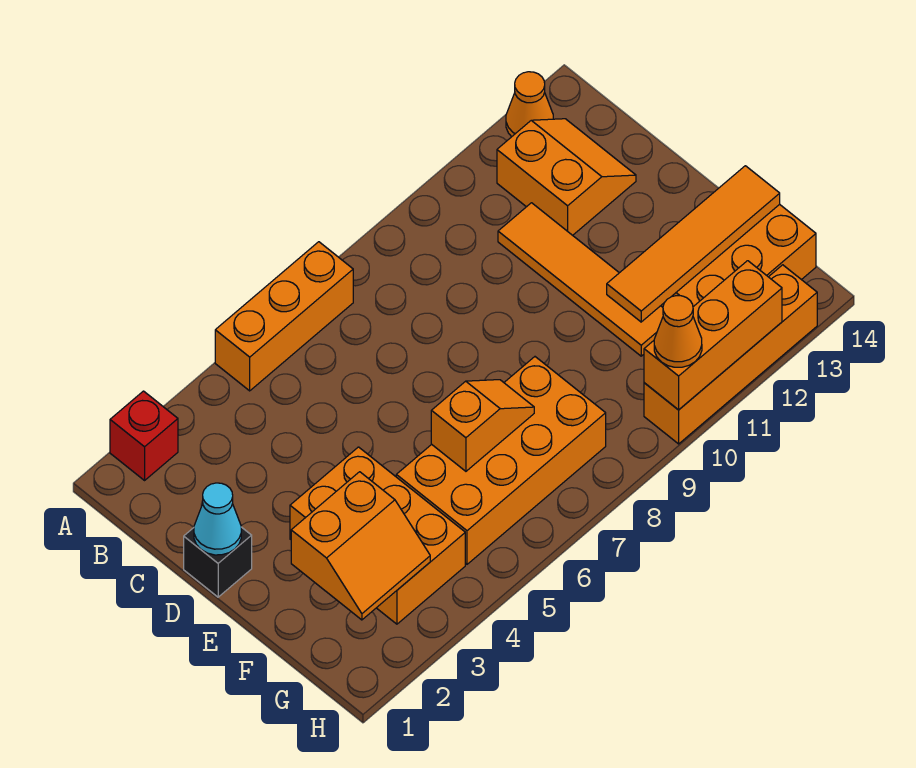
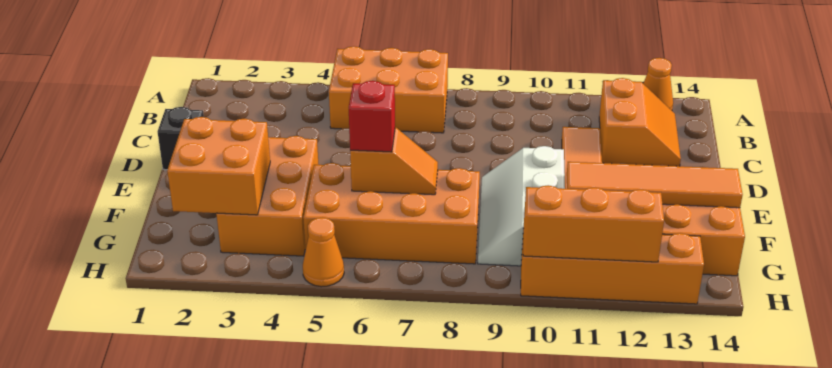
red 1x1 brick [110,391,178,480] -> red 1x1 brick moved to [349,81,395,152]
orange 1x3 brick [215,242,353,391] -> orange 2x3 brick [329,46,448,133]
cyan 1x1 cone [194,483,241,555] -> none
none -> white 2x3 slope [478,146,565,266]
orange 2x2 slope [291,472,430,620] -> orange 2x2 brick [167,117,270,215]
orange 1x1 cone [654,296,702,367] -> orange 1x1 cone moved to [303,218,344,287]

